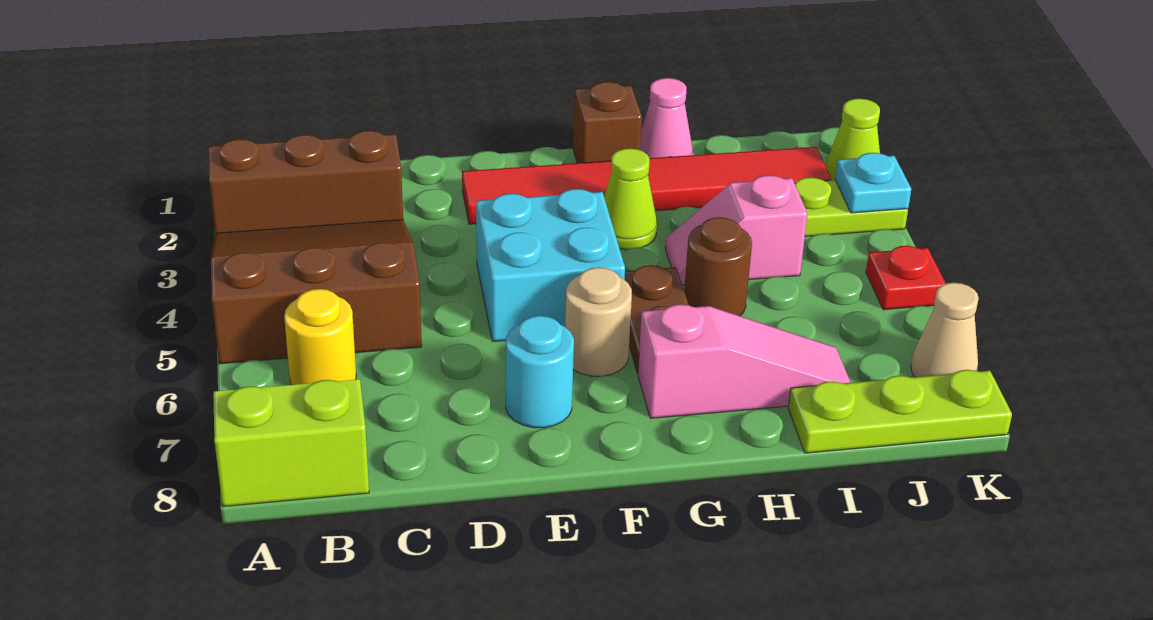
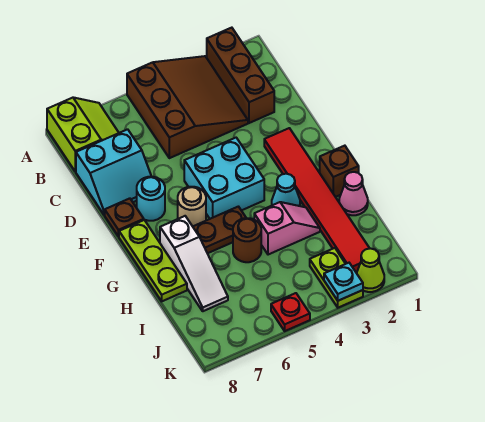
yellow 1x1 round brick [284,289,356,385] -> none
none -> cyan 2x2 slope [76,129,152,215]
none -> brown 1x1 plate [105,198,144,237]
lime 1x1 cone [604,148,657,250] -> cyan 1x1 cone [272,174,300,206]
pink 1x3 slope [638,304,851,418] -> white 1x3 slope [160,216,228,311]
pink 1x2 slope [665,175,807,285] -> pink 1x2 slope turned to [254,202,320,255]
lime 1x3 plate [788,370,1012,453] -> lime 1x3 plate moved to [119,220,187,301]
tan 1x1 cone [911,283,979,377] -> none

